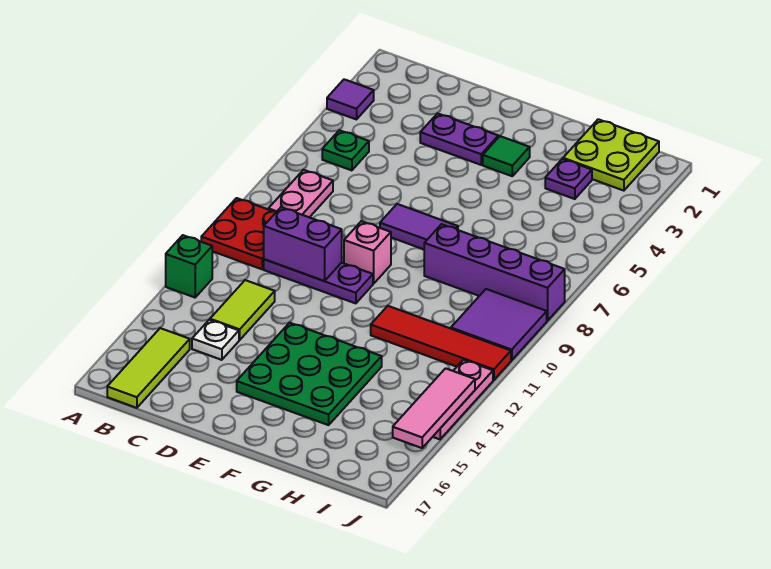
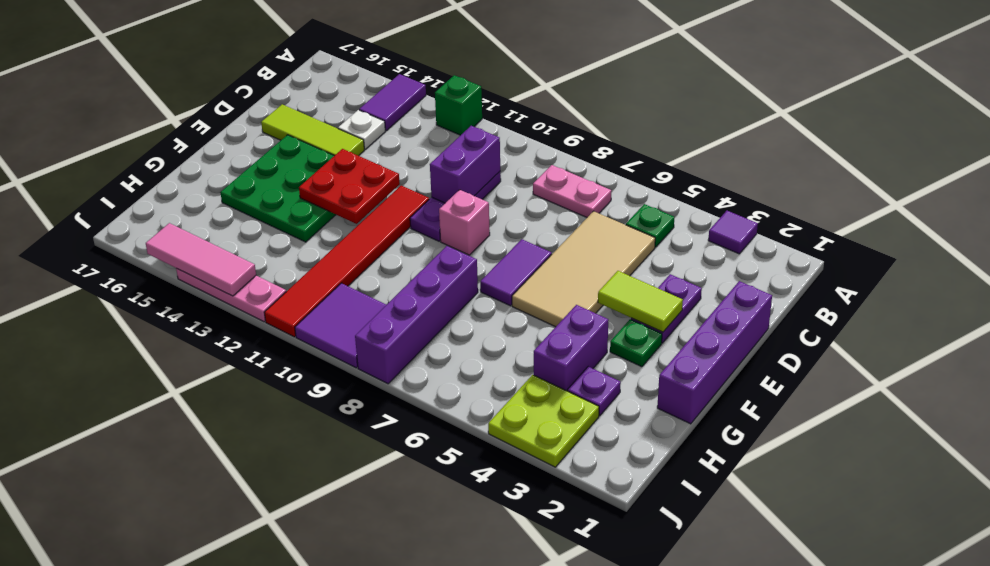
red 2x2 plate [201,198,276,269] -> red 2x2 plate moved to [299,149,400,224]
none -> purple 1x2 tile [359,74,426,131]
lime 1x3 tile [107,328,190,408] -> lime 1x3 tile moved to [261,104,364,156]
none -> tan 2x4 tile [512,211,655,327]
lime 1x2 tile [210,280,275,340] -> lime 1x2 tile moved to [598,271,683,332]
none -> purple 1x4 brick [657,281,772,424]
green 1x1 tile [483,136,530,176] -> green 1x1 plate [610,319,662,367]
none -> purple 1x2 brick [534,305,608,391]
red 1x4 tile [371,306,511,380] -> red 1x6 tile [264,185,429,337]
lime 2x2 plate [563,119,659,191] -> lime 2x2 plate moved to [488,375,599,467]

